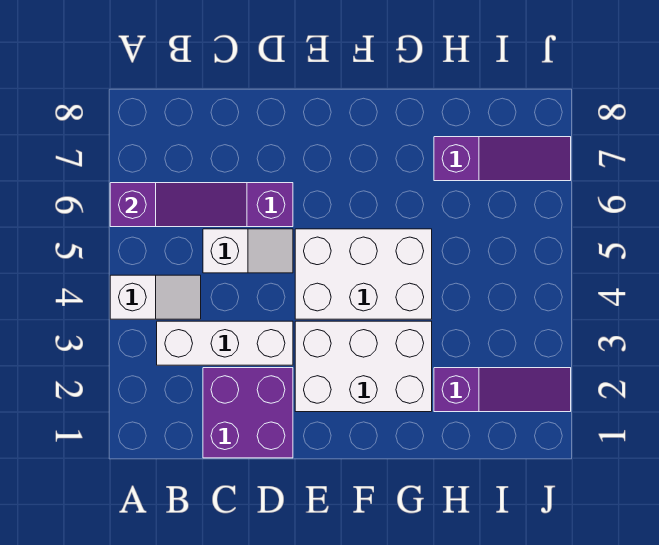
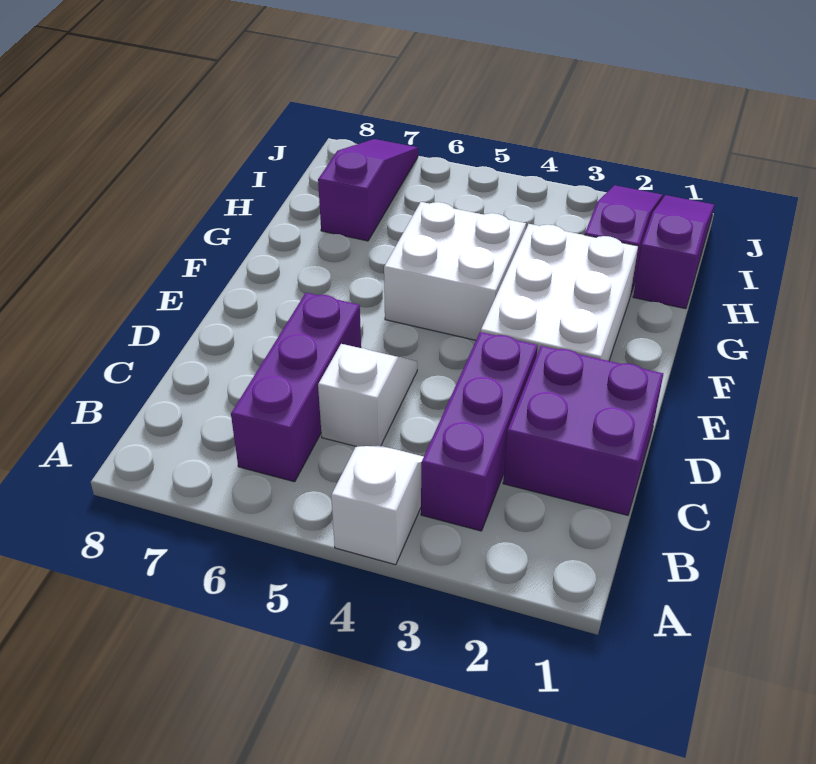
purple 1x3 slope [110,183,247,227] -> purple 1x3 slope moved to [633,195,714,309]
white 1x3 brick [157,321,293,365] -> purple 1x3 brick [421,332,538,531]
white 2x3 brick [295,229,432,319] -> white 2x2 brick [384,202,526,340]

